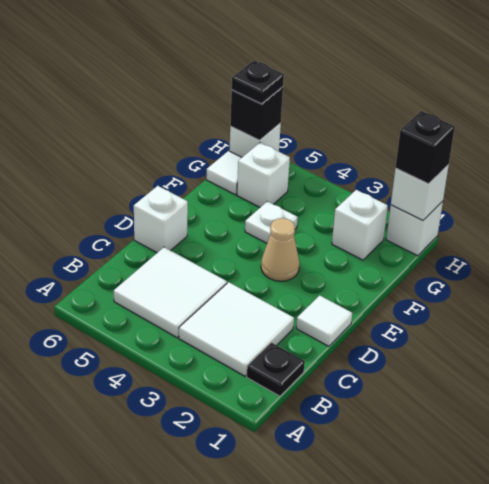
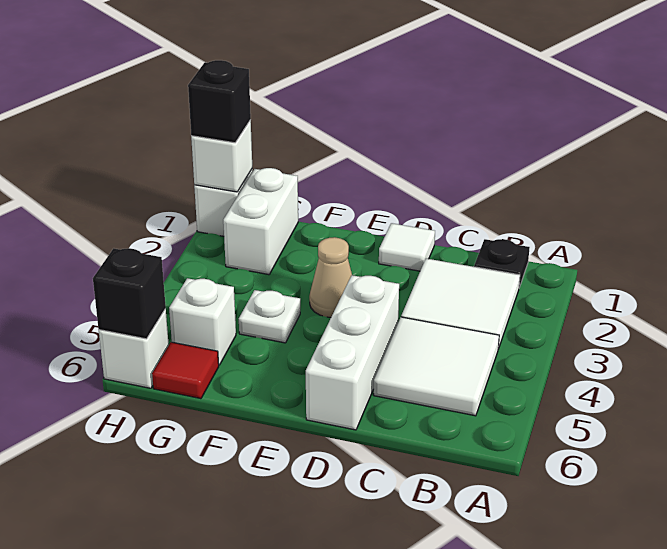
white 1x1 brick [134,186,188,253] -> white 1x3 brick [306,275,399,430]
white 1x1 brick [332,190,388,260] -> white 1x2 brick [223,168,298,275]
white 1x1 tile [206,151,242,194] -> red 1x1 tile [152,342,219,399]
black 1x1 plate [232,60,284,104] -> none

